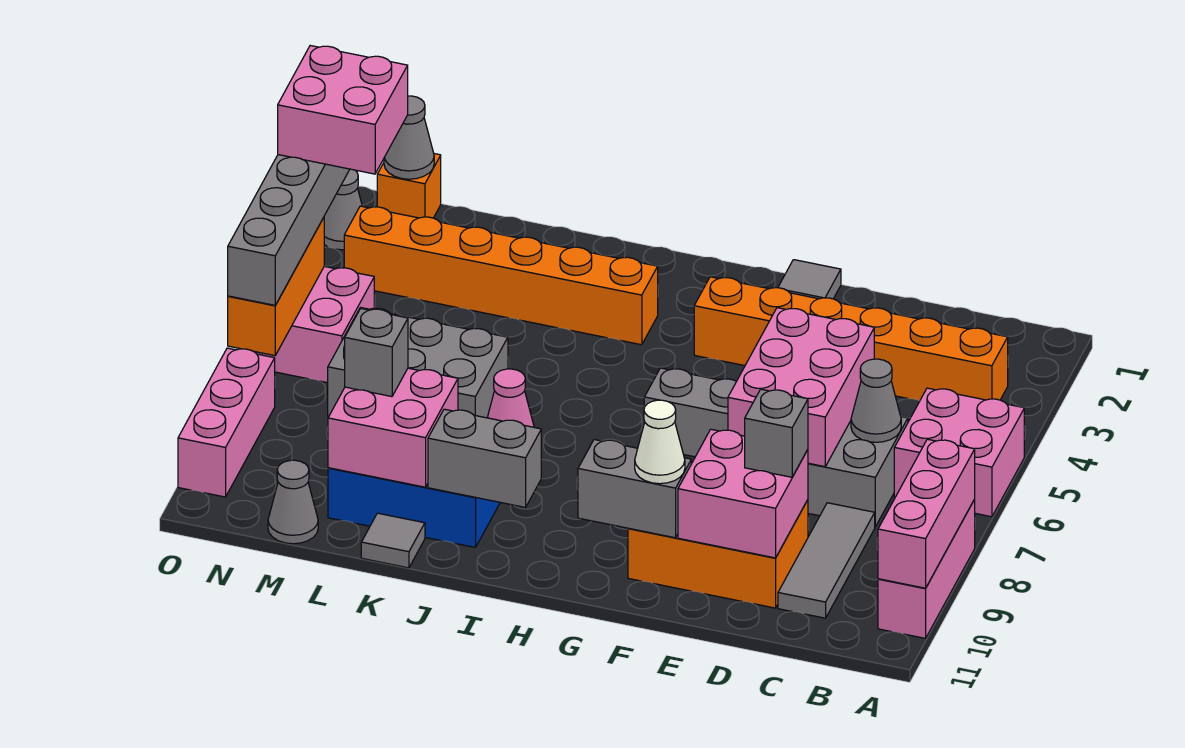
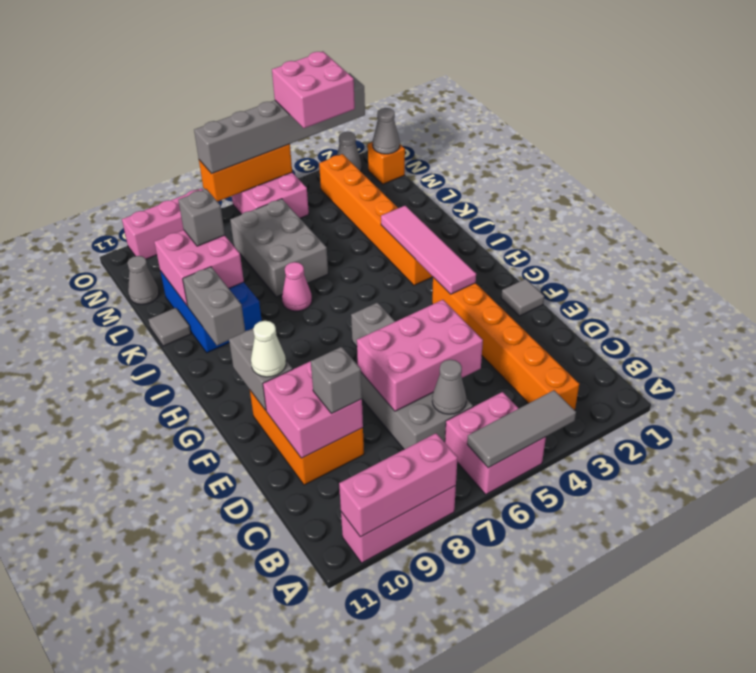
grey 1x3 tile [778,503,875,618] -> grey 1x3 tile moved to [467,390,576,468]
none -> pink 1x4 tile [381,206,476,294]

